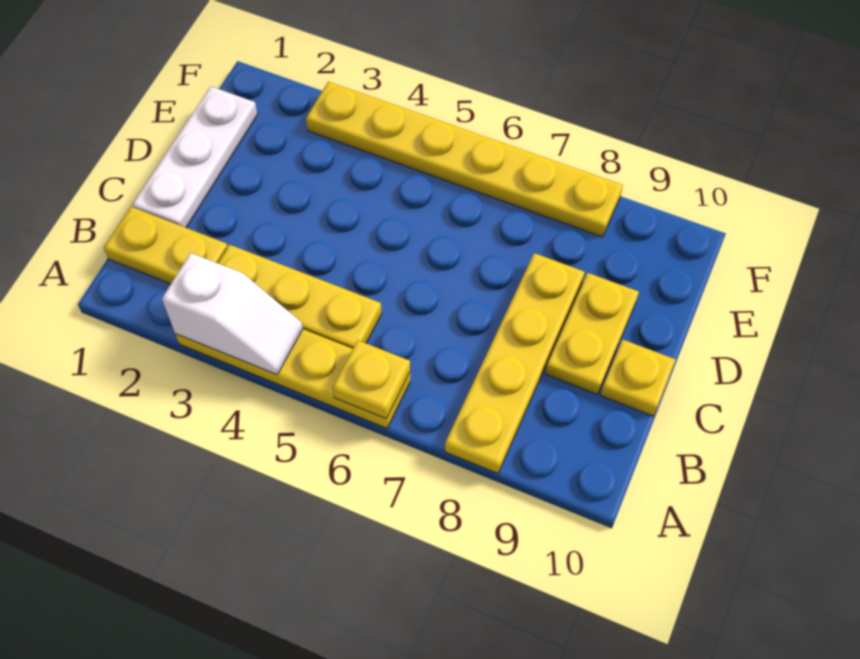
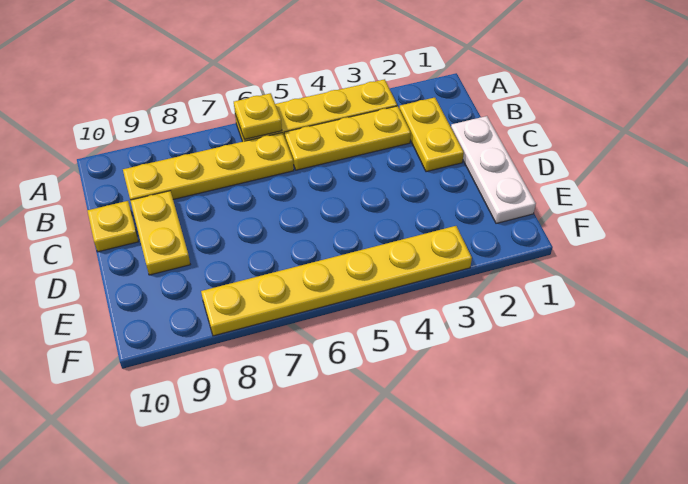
white 1x2 slope [162,253,303,375] -> none
yellow 1x4 plate [445,253,585,473] -> yellow 1x4 plate turned to [123,133,294,200]
yellow 1x2 plate [104,207,228,284] -> yellow 1x2 plate turned to [399,98,464,172]

